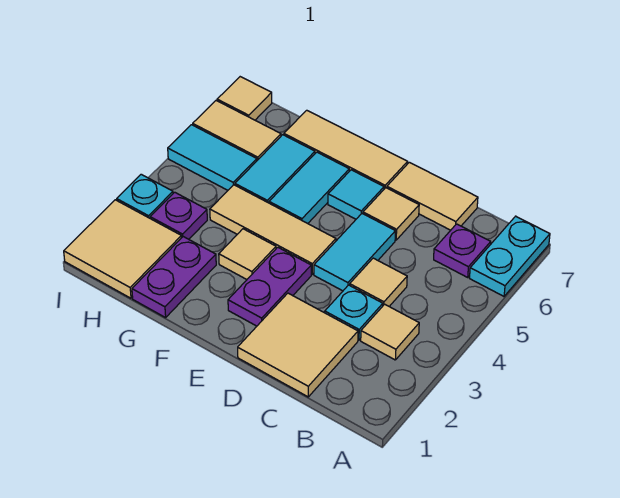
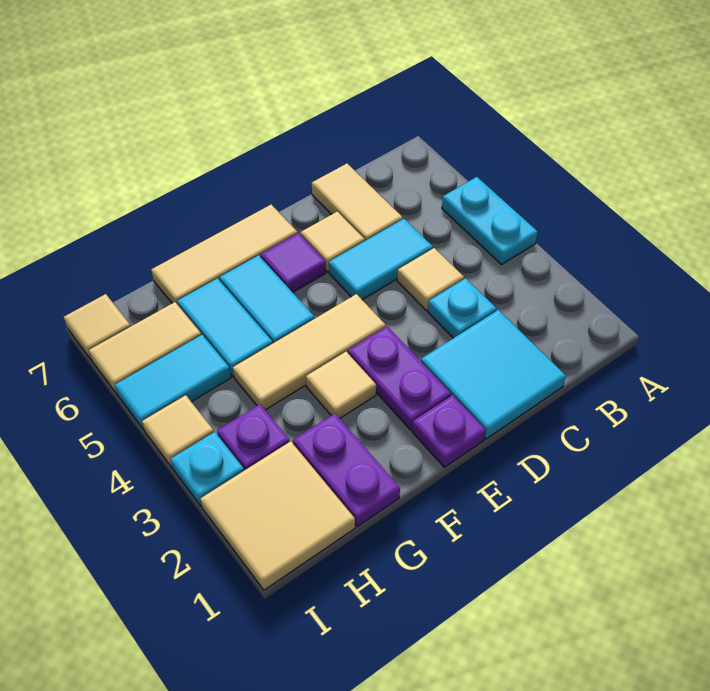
cyan 1x2 plate [470,216,550,296] -> cyan 1x2 plate moved to [442,177,538,265]
tan 1x1 tile [361,304,419,360] -> tan 1x1 tile moved to [142,395,214,467]
purple 1x1 plate [434,224,491,277] -> purple 1x1 plate moved to [412,395,486,467]
tan 2x2 tile [238,293,358,397] -> cyan 2x2 tile [421,310,566,439]
tan 1x2 tile [387,162,478,230] -> tan 1x2 tile turned to [312,164,403,241]
cyan 1x2 tile [314,214,395,291] -> cyan 1x2 tile turned to [329,219,433,300]
cyan 1x1 tile [328,170,384,219] -> purple 1x1 tile [261,233,326,292]

